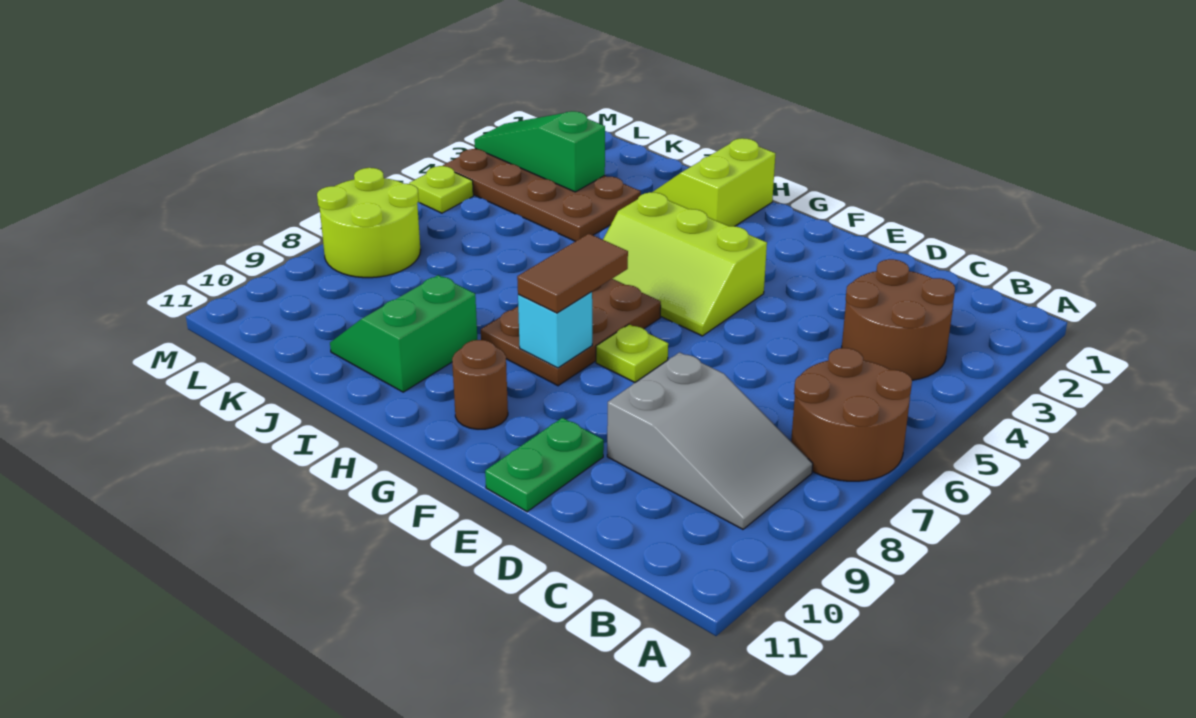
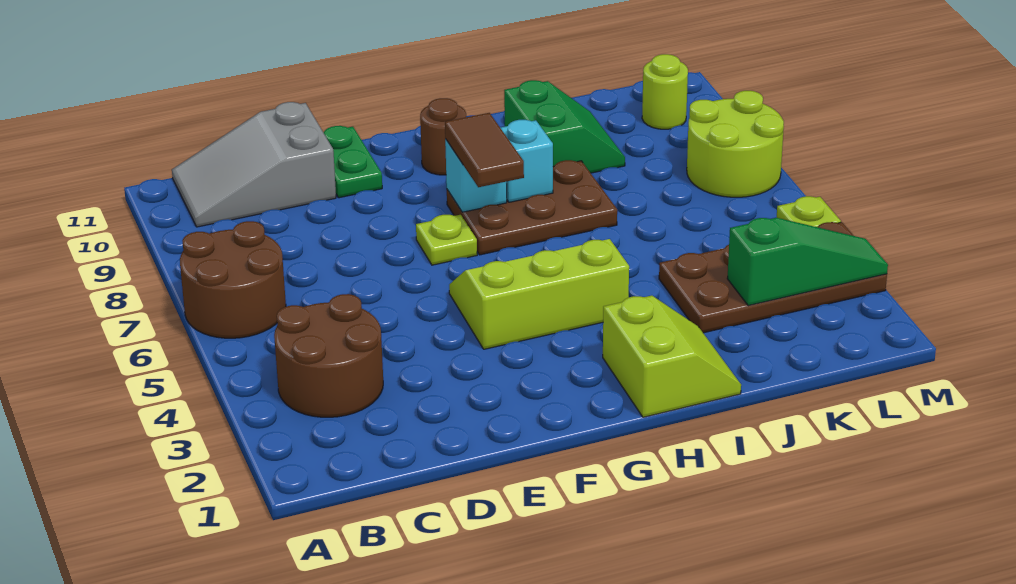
grey 2x3 slope [607,352,813,529] -> grey 2x3 slope moved to [172,102,336,227]
brown 2x3 plate [481,279,661,386] -> brown 2x3 plate turned to [447,160,617,255]
none -> cyan 1x1 brick [500,120,553,202]
none -> lime 1x1 round brick [642,54,688,129]

